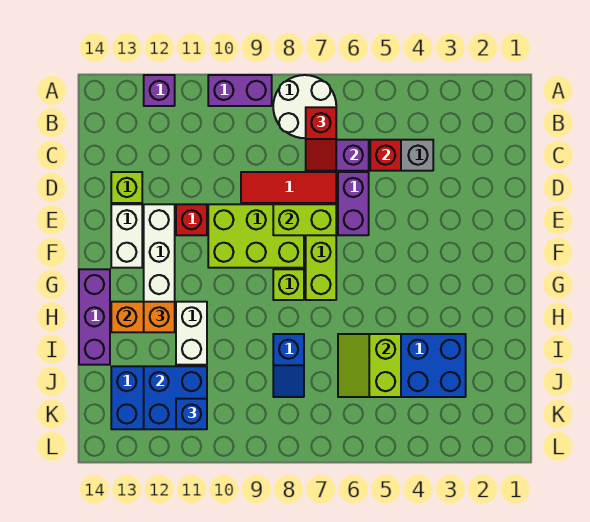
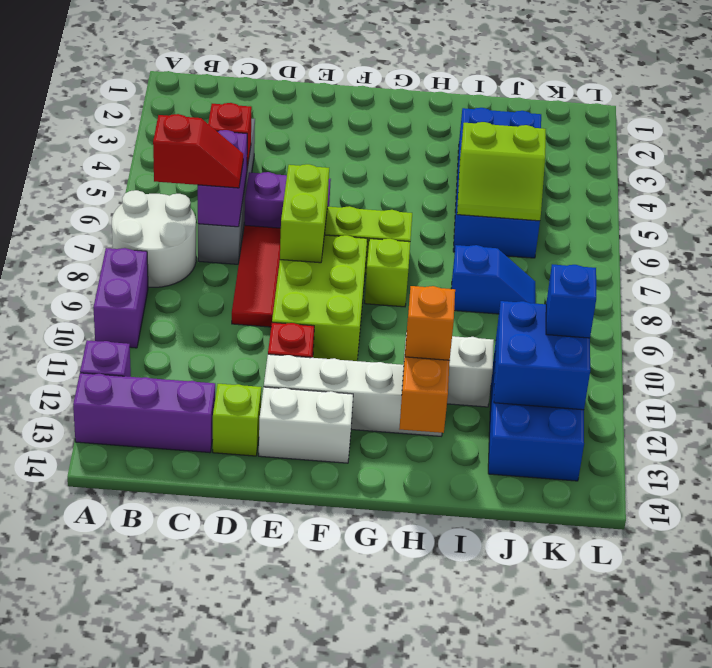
purple 1x3 brick [79,269,110,365] -> purple 1x3 brick moved to [73,373,215,453]

